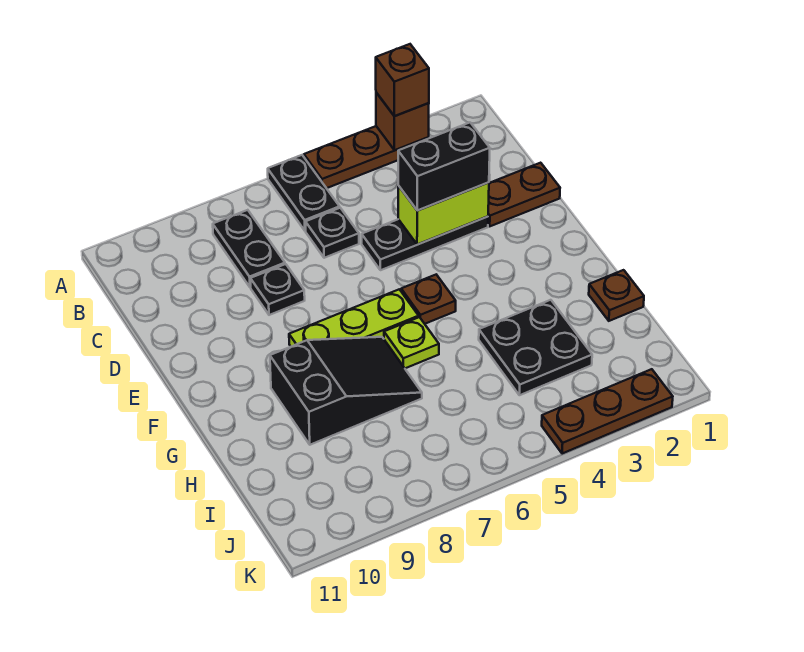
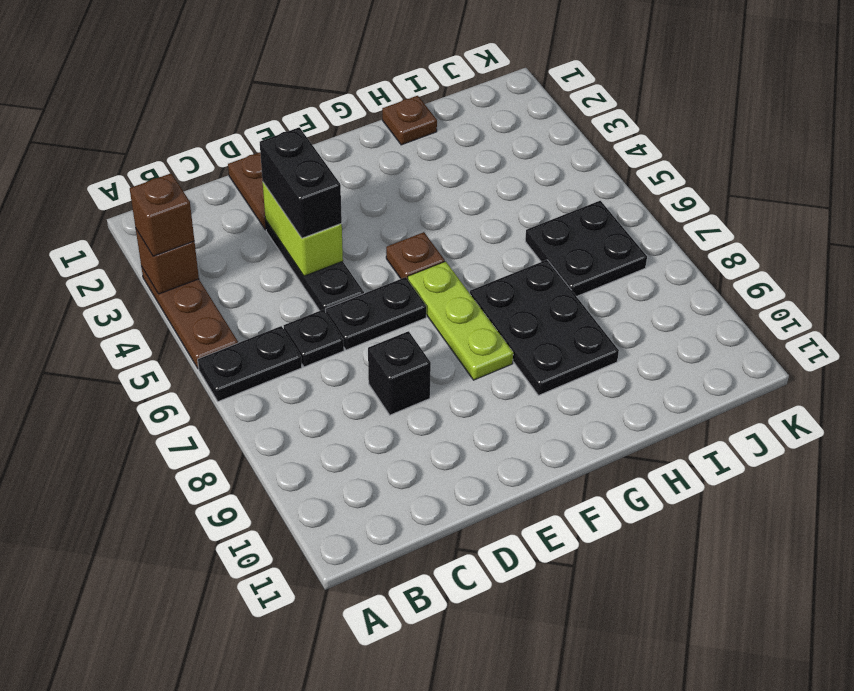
black 1x2 plate [213,210,285,287] -> black 1x2 plate moved to [326,277,426,350]
black 1x1 plate [250,264,305,315] -> black 1x1 brick [368,331,431,415]
lime 1x1 plate [384,317,439,368] -> none
black 2x3 slope [270,337,422,445] -> black 2x3 plate [470,260,619,395]
black 2x2 plate [479,300,592,395] -> black 2x2 plate moved to [525,201,647,296]
brown 1x3 plate [542,369,673,454] -> none

